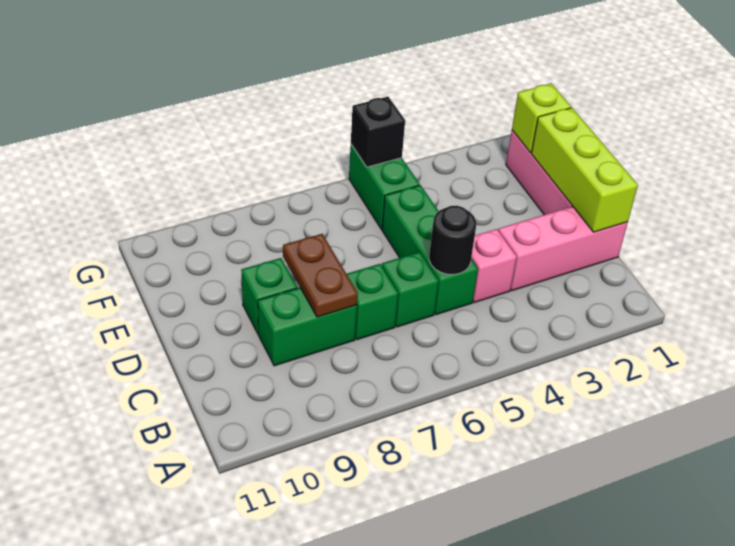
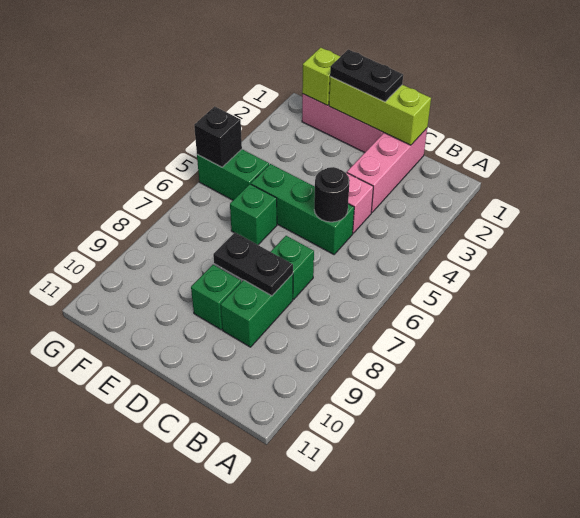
green 1x1 brick [382,252,439,327] -> green 1x1 brick moved to [230,184,277,245]
brown 1x2 plate [283,234,358,317] -> black 1x2 plate [213,233,293,296]
none -> black 1x2 plate [330,50,403,102]

